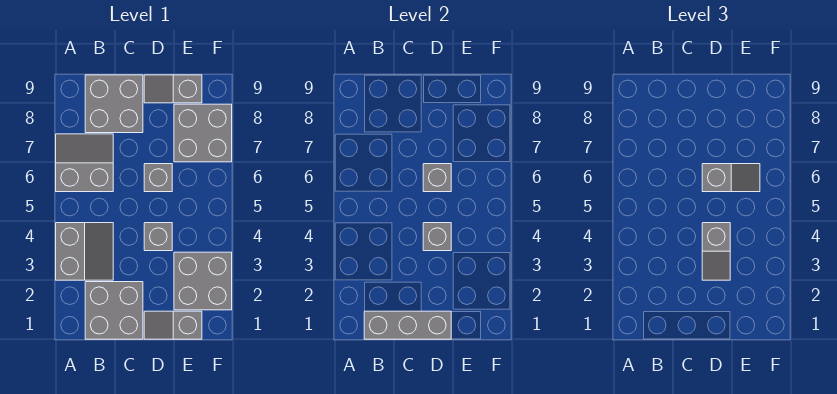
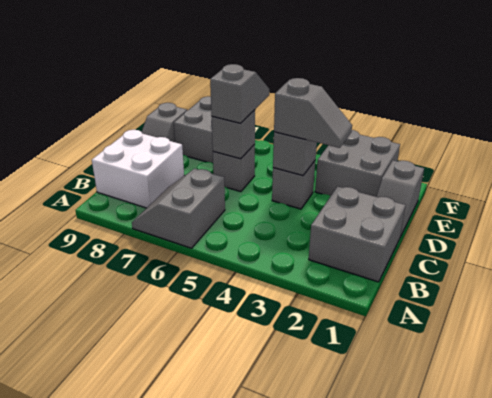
grey 2x2 slope [56,223,113,280] -> none
grey 1x3 brick [364,311,451,339] -> none
grey 2x2 brick [85,75,143,133] -> white 2x2 brick [92,130,184,208]

